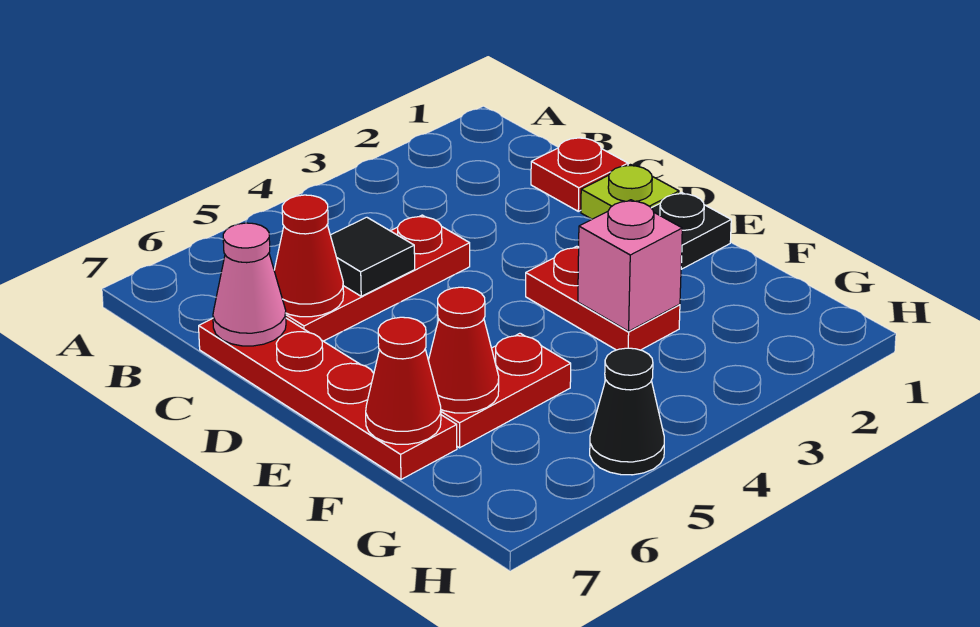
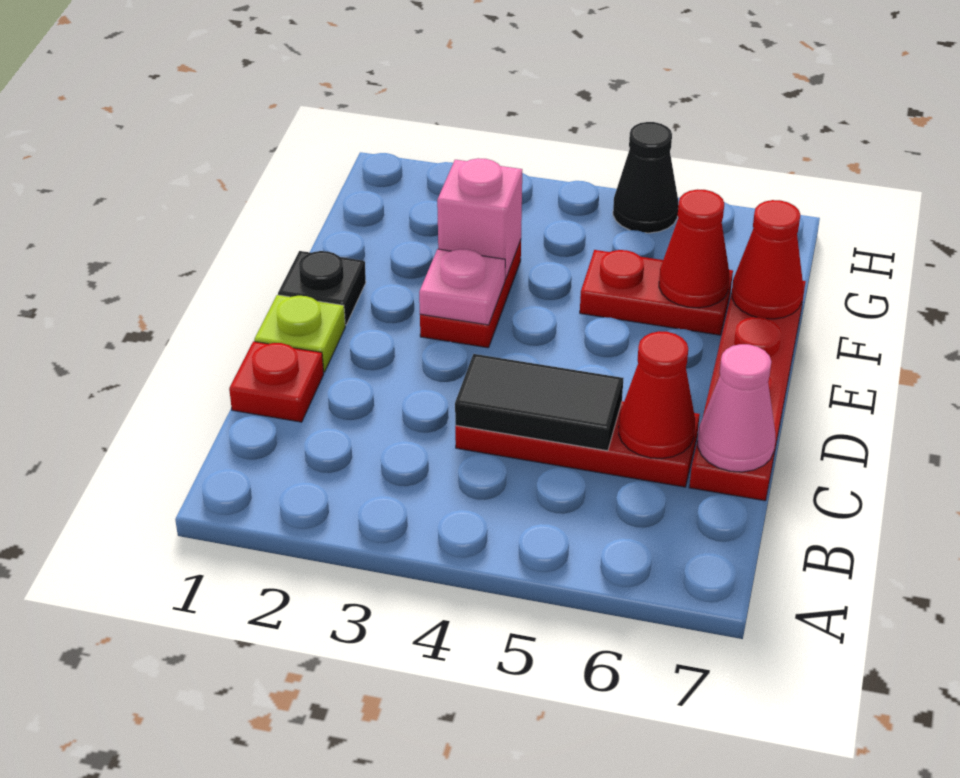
black 1x1 tile [330,217,415,296] -> black 1x2 tile [455,354,623,451]
none -> pink 1x1 plate [419,249,505,325]

